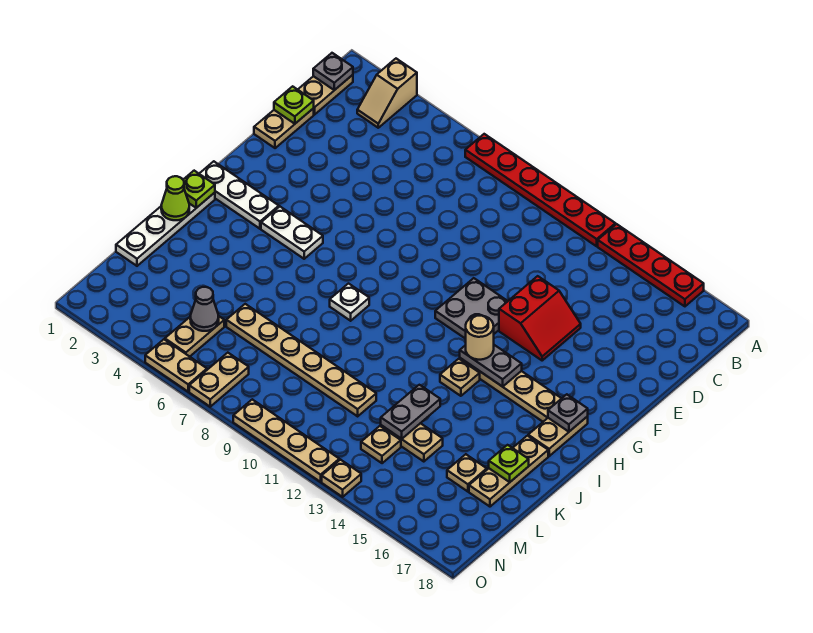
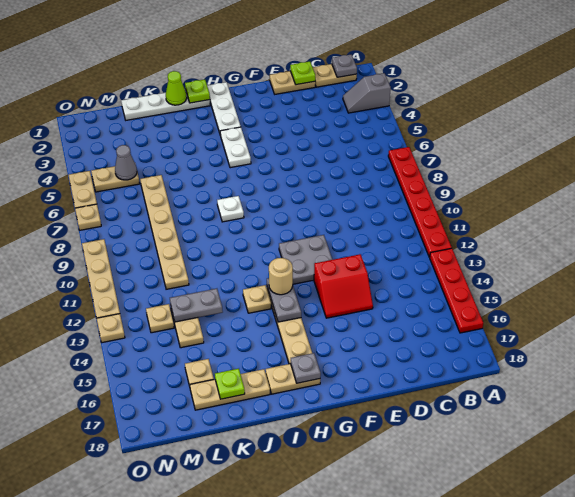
tan 1x2 slope [357,59,417,128] -> grey 1x2 slope [343,73,391,113]
tan 1x2 plate [189,353,249,407] -> tan 1x1 plate [75,204,101,230]

